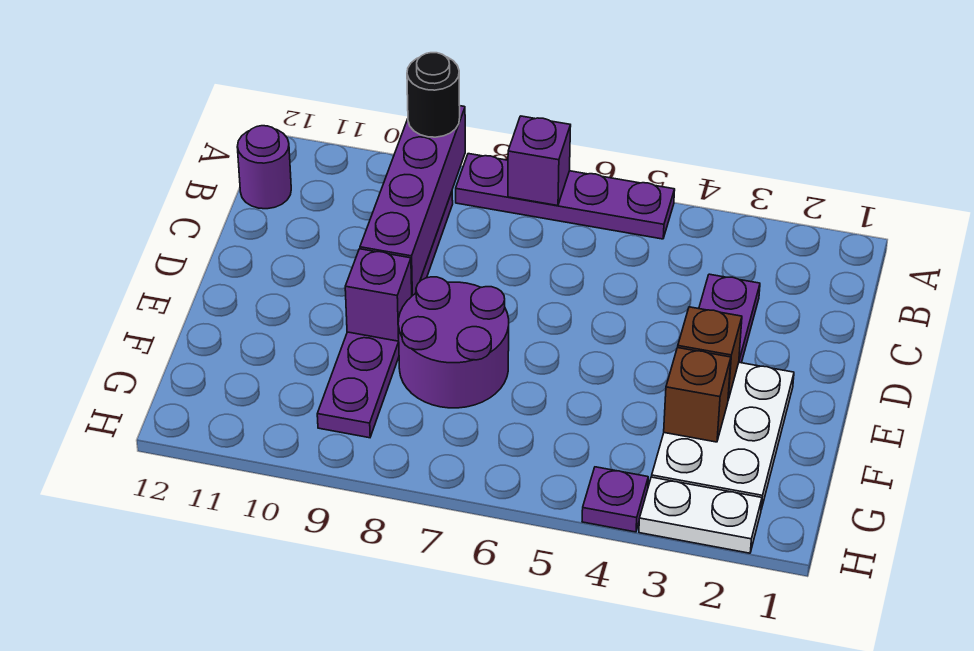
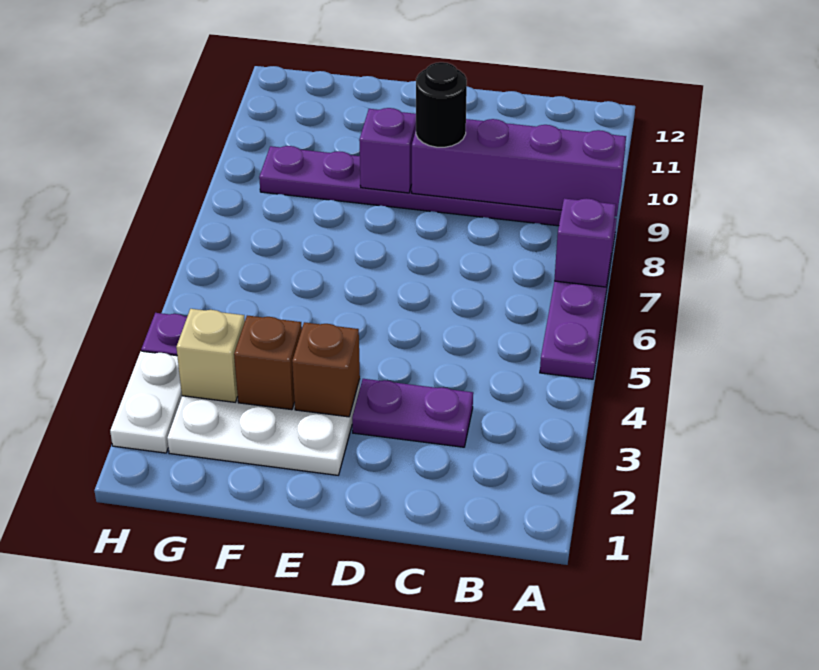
black 1x1 round brick [407,53,460,137] -> black 1x1 round brick moved to [416,62,467,147]
purple 1x1 round brick [237,126,291,209] -> none
purple 2x2 round brick [398,277,509,408] -> none
none -> tan 1x1 brick [176,309,245,402]

